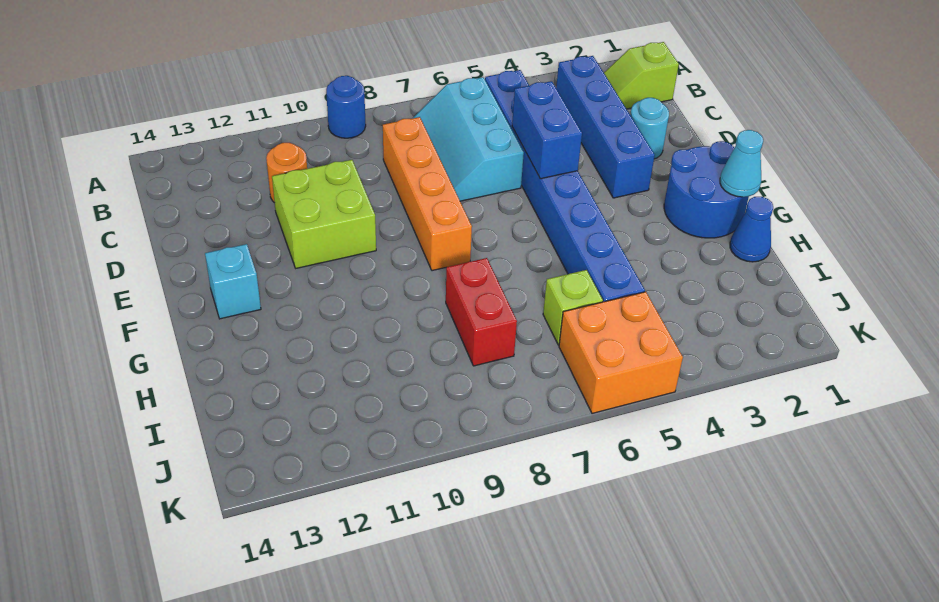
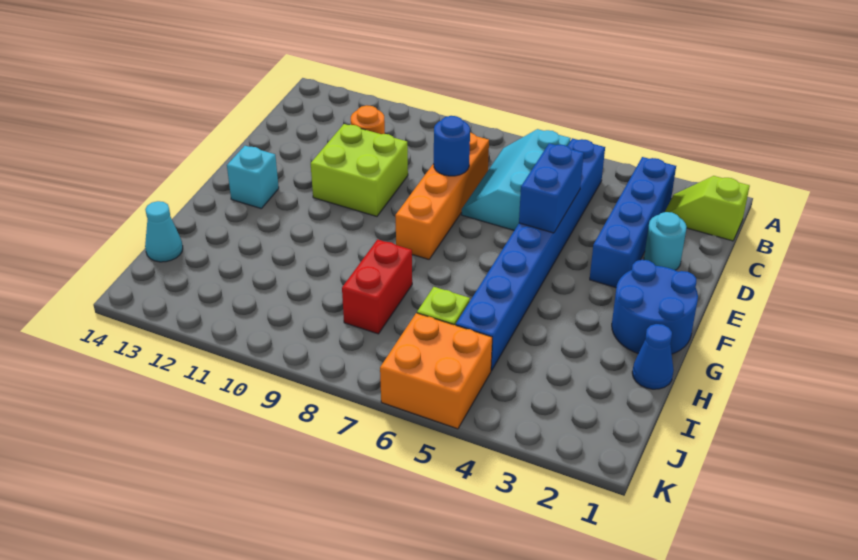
blue 1x1 round brick [326,76,366,138] -> blue 1x1 round brick moved to [434,116,470,176]
cyan 1x1 cone [720,130,763,197] -> cyan 1x1 cone moved to [145,201,183,262]

